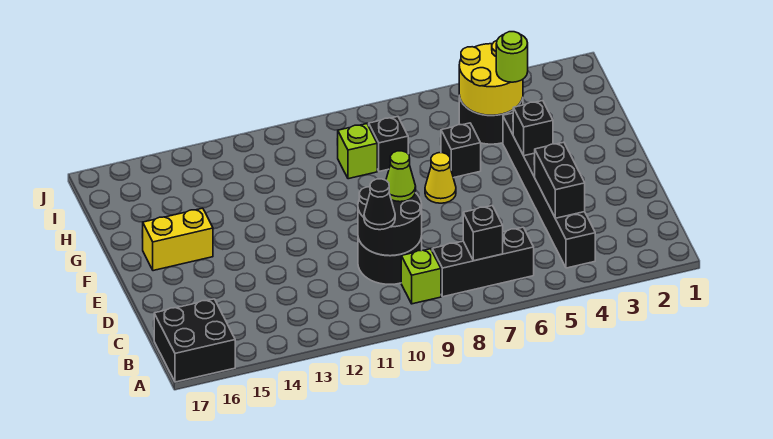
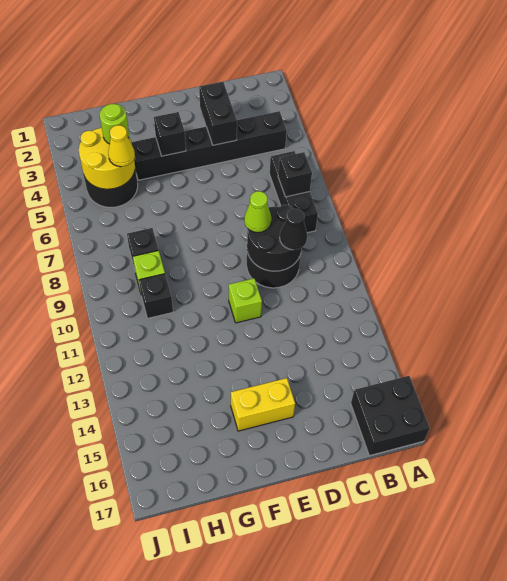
lime 1x1 brick [401,249,441,304] -> lime 1x1 brick moved to [229,278,262,323]
black 1x2 brick [535,142,585,218] -> black 1x2 brick turned to [199,82,237,145]
yellow 1x1 cone [425,153,456,203] -> yellow 1x1 cone moved to [108,125,135,167]
yellow 1x2 brick [142,208,213,271] -> yellow 1x2 brick turned to [231,378,295,431]
black 1x1 brick [441,123,481,178] -> black 1x1 brick moved to [139,274,173,318]

